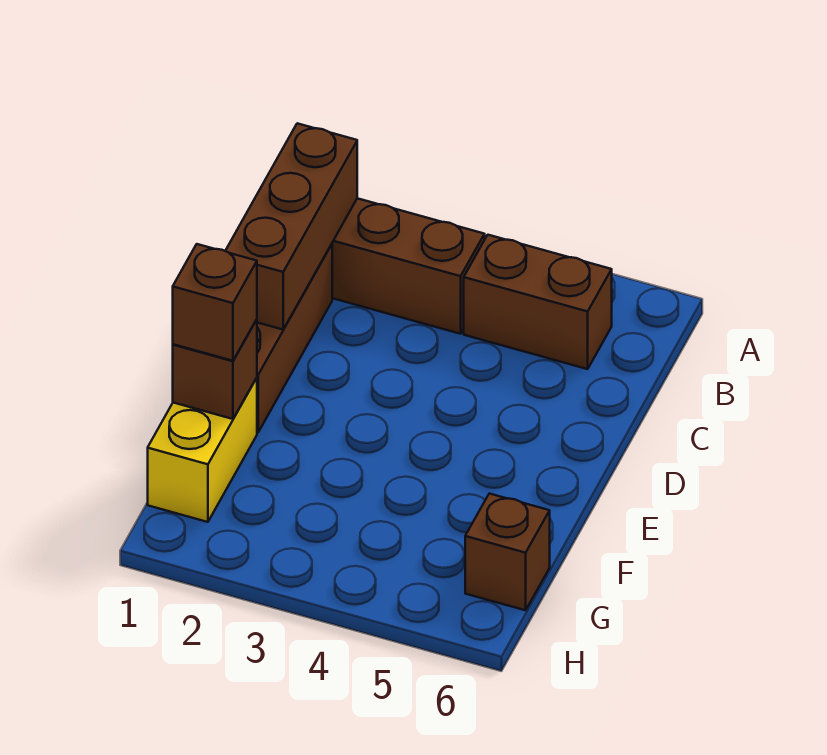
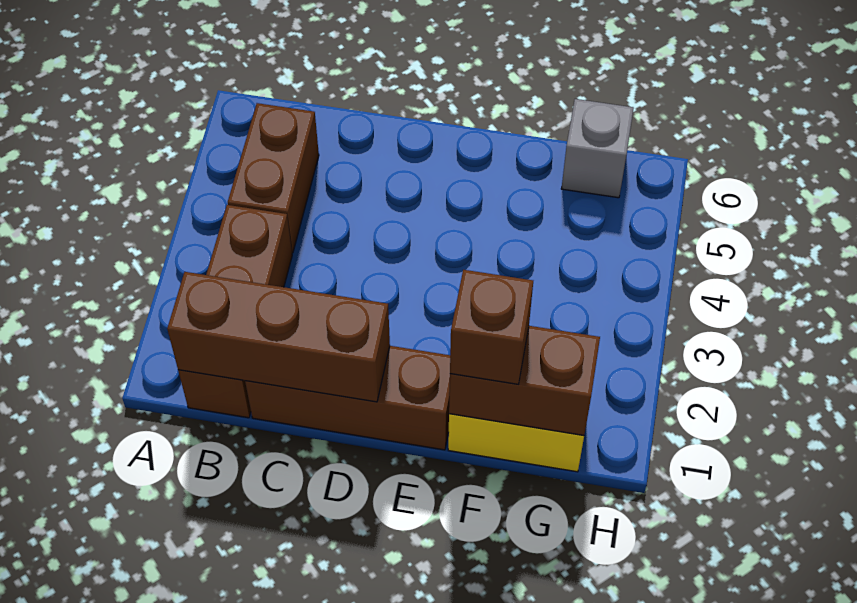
brown 1x1 brick [173,320,257,419] -> brown 1x2 brick [449,326,600,435]
brown 1x1 brick [465,494,550,610] -> grey 1x1 brick [561,99,634,198]

